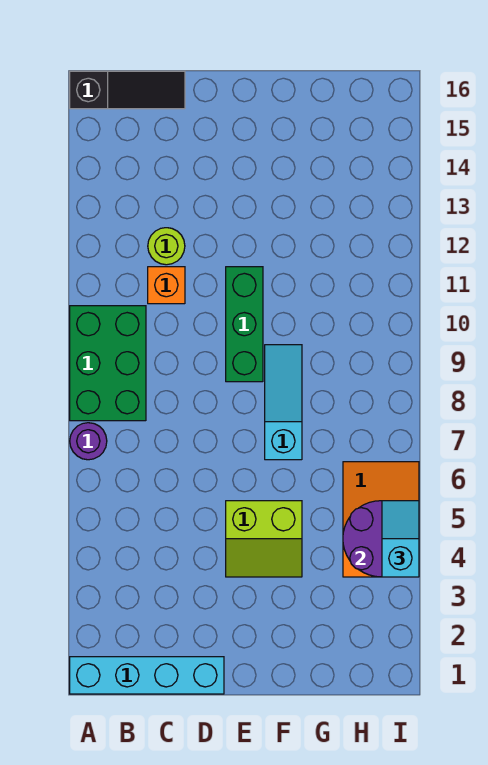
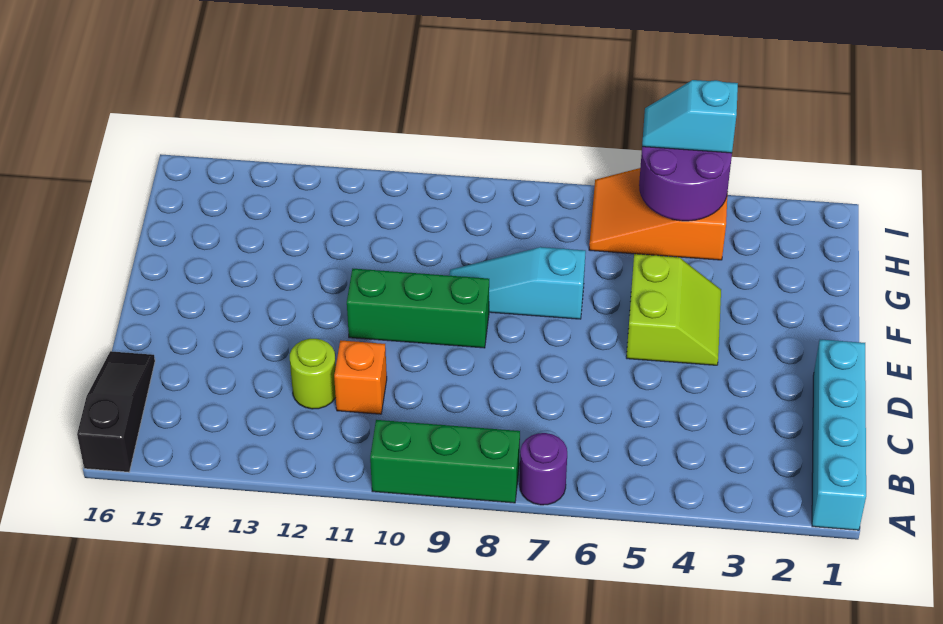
green 2x3 brick [70,306,146,421] -> green 1x3 brick [370,420,520,503]

